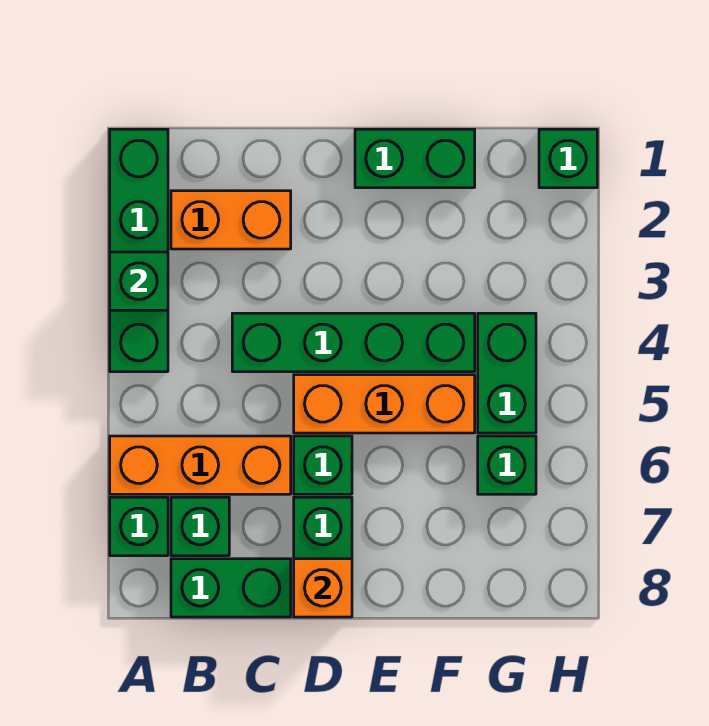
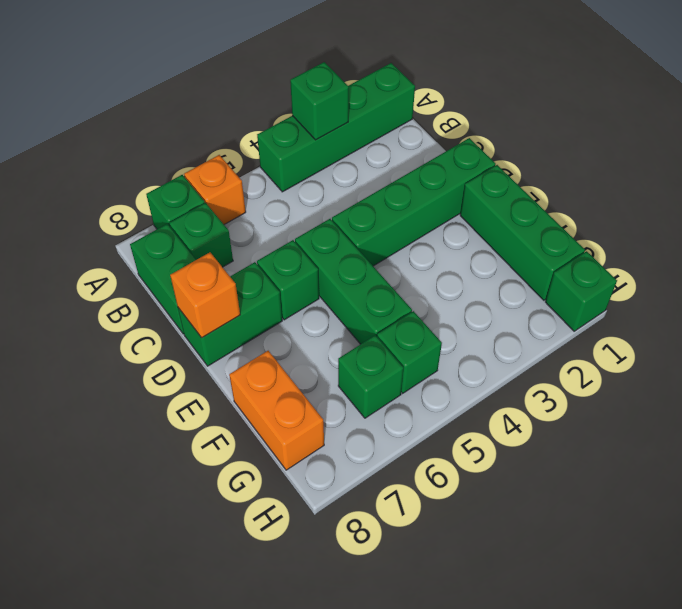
orange 1x3 brick [110,436,291,494] -> orange 1x1 brick [184,155,246,224]
orange 1x2 brick [171,191,291,249] -> orange 1x2 brick moved to [229,351,324,470]
green 1x4 brick [232,313,475,372] -> green 1x4 brick turned to [332,138,496,266]
orange 1x3 brick [294,375,475,433] -> green 1x3 brick [295,219,412,344]
green 1x2 brick [355,129,475,188] -> green 1x3 brick [460,165,585,300]
green 1x2 brick [478,313,536,433] -> green 1x1 brick [377,311,442,393]

